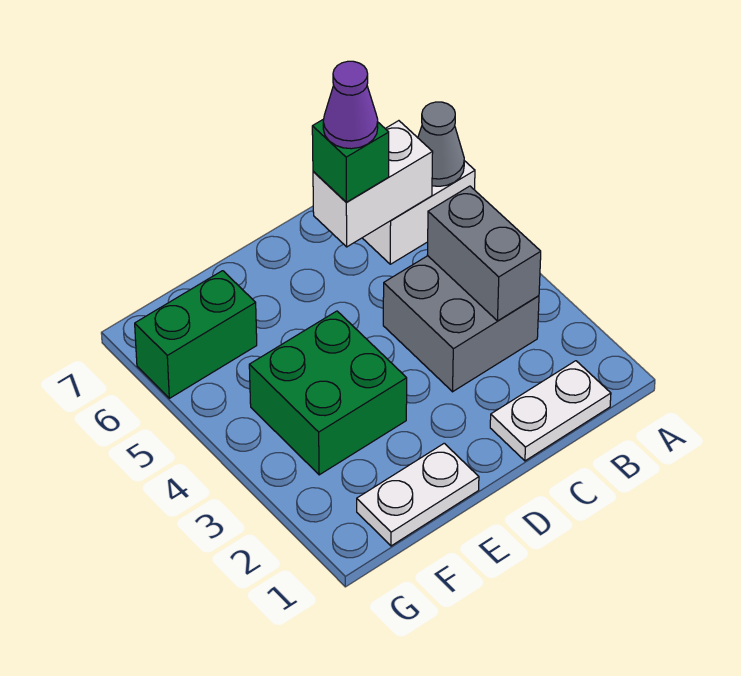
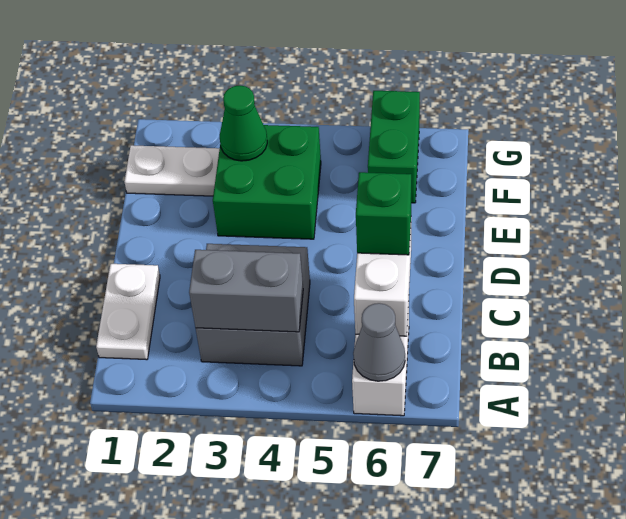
purple 1x1 cone [323,61,378,149] -> none
white 1x2 plate [357,443,479,546] -> white 1x2 plate turned to [124,145,220,196]
none -> green 1x1 cone [220,86,267,161]

